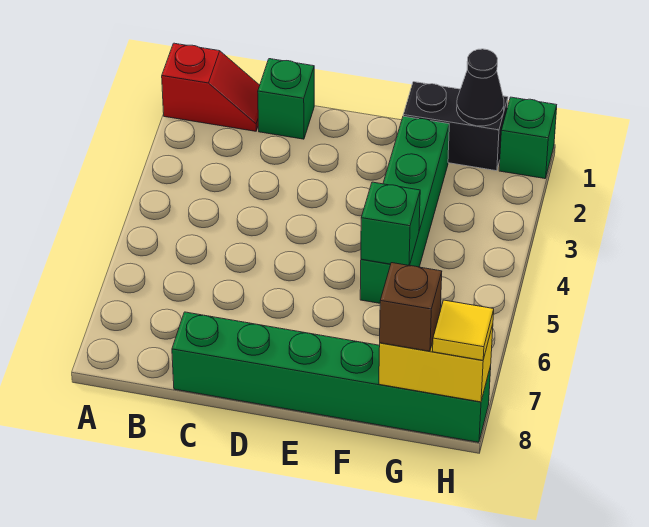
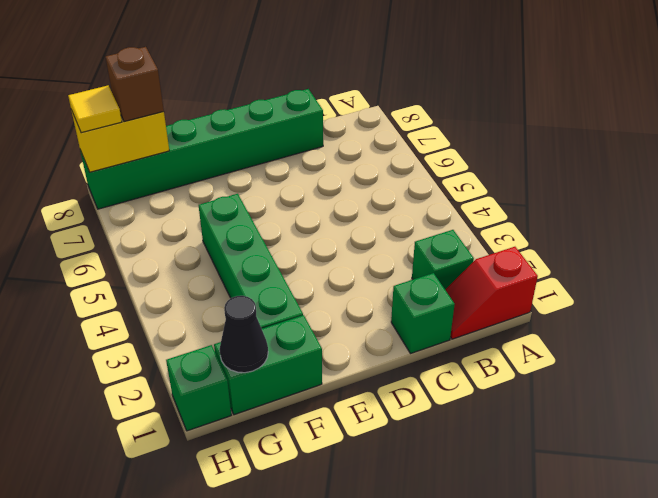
black 1x2 brick [403,82,508,171] -> green 1x2 brick [214,315,322,415]
green 1x1 brick [361,182,420,266] -> green 1x1 brick moved to [412,230,474,289]

